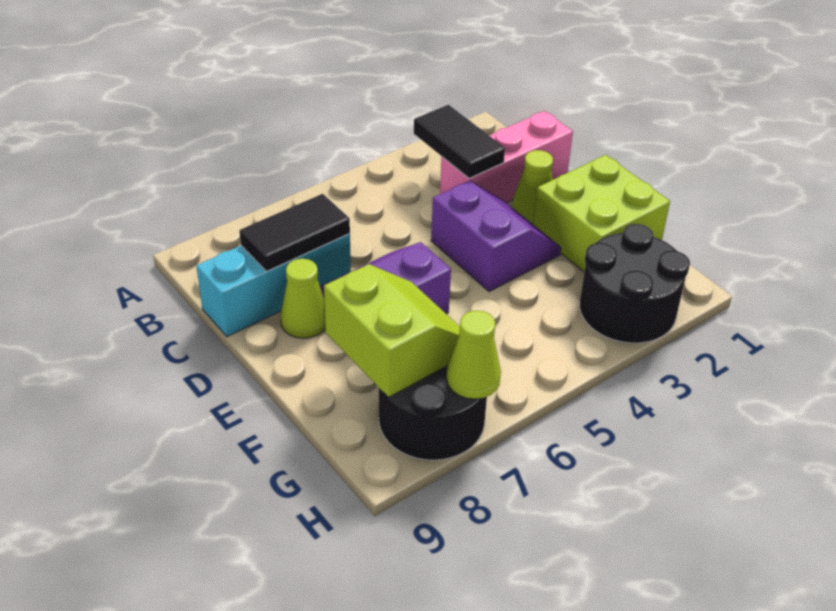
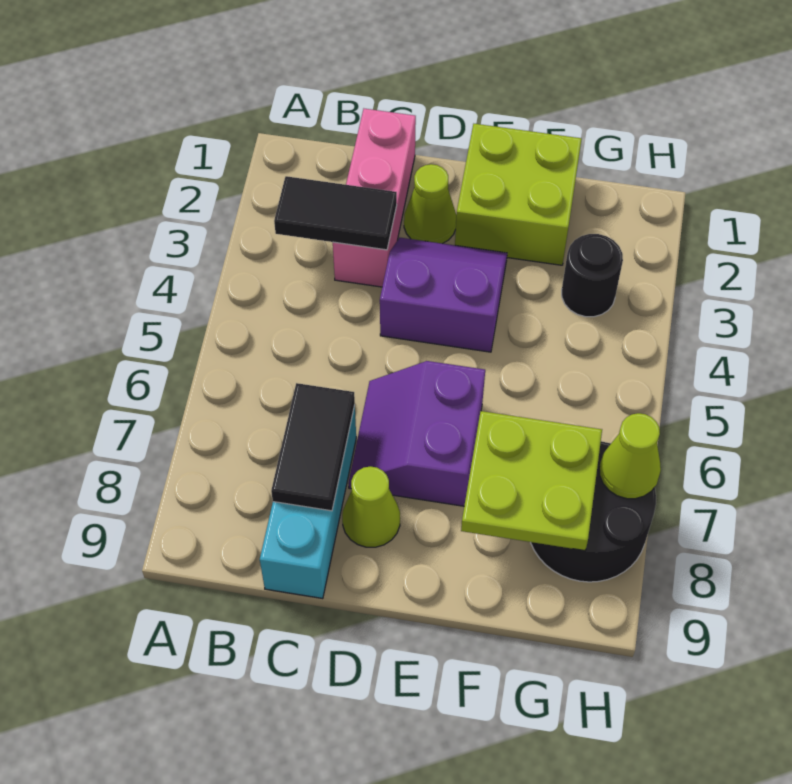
lime 2x2 slope [324,264,460,398] -> lime 2x2 plate [461,411,602,551]
black 2x2 round brick [580,224,690,343] -> black 1x1 round brick [562,234,623,317]

